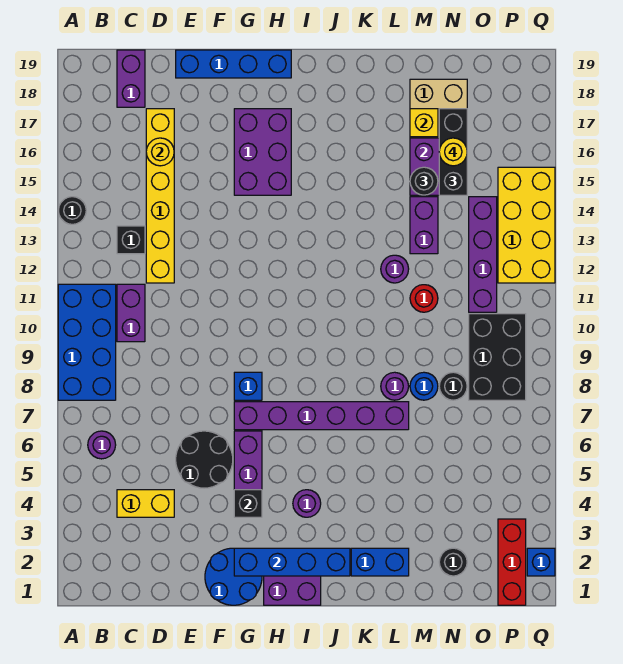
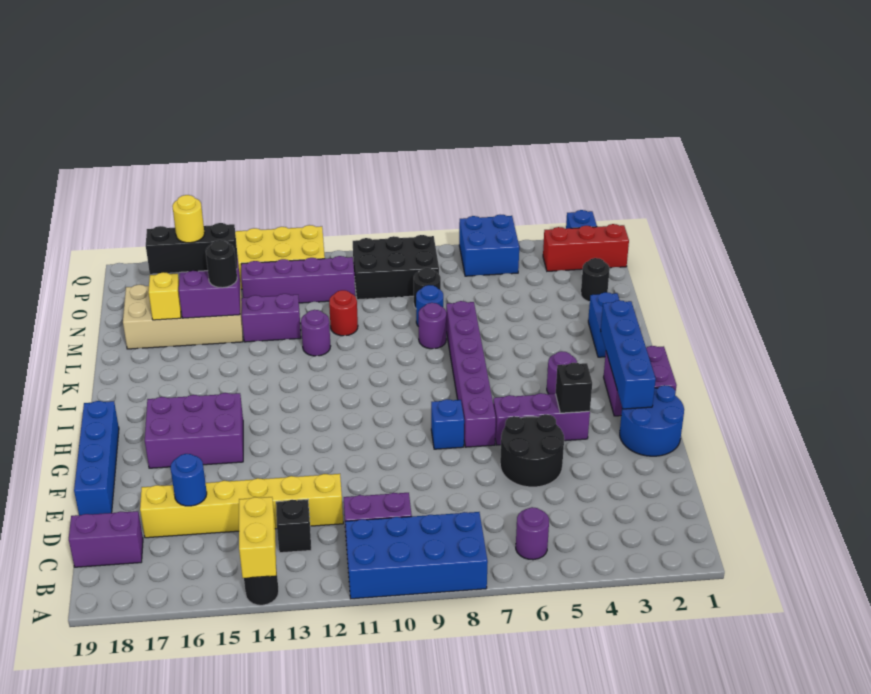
yellow 1x2 brick [117,490,174,517] -> yellow 1x2 brick moved to [239,497,276,578]
yellow 1x1 round brick [146,138,174,166] -> blue 1x1 round brick [170,454,207,506]
none -> blue 2x2 brick [459,215,519,276]

